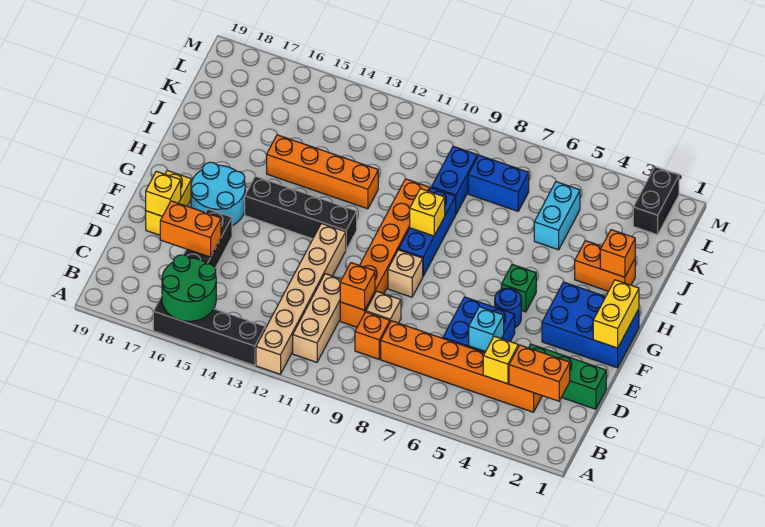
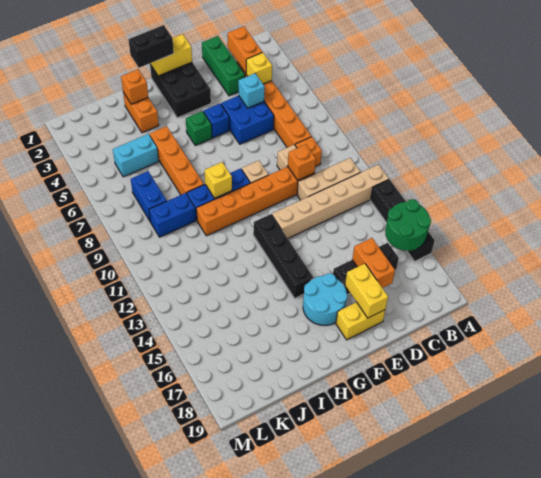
yellow 1x1 brick [146,171,181,216] -> yellow 1x2 brick [345,264,388,318]
blue 2x3 brick [542,282,639,368] -> black 2x3 brick [150,62,211,118]
blue 1x1 round brick [495,288,521,327] -> blue 1x1 brick [203,103,229,138]
orange 1x4 brick [267,135,378,209] -> orange 1x4 brick moved to [150,126,204,195]
black 1x2 brick [633,167,679,235] -> black 1x2 brick moved to [129,25,174,68]

